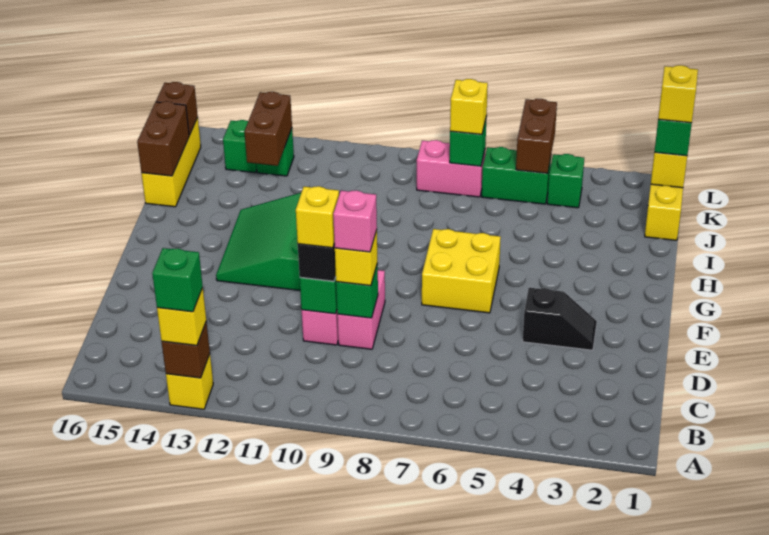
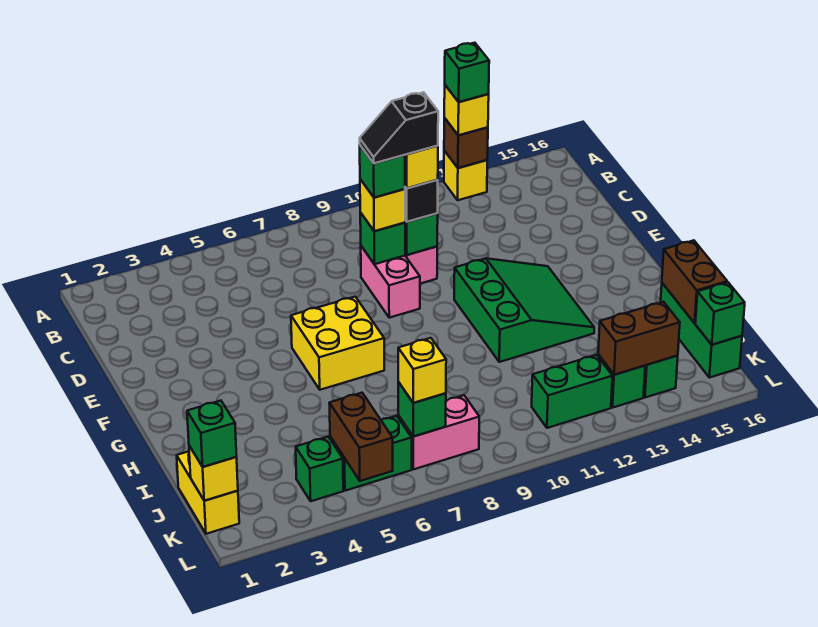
pink 1x1 brick [333,190,377,252] -> green 1x1 brick [360,146,405,198]
black 1x2 slope [523,288,597,350] -> black 1x2 slope moved to [360,92,438,163]
yellow 1x3 brick [141,118,201,207] -> green 1x3 brick [661,283,742,378]
brown 1x2 brick [244,92,292,166] -> brown 1x2 brick turned to [598,302,680,375]
yellow 1x1 brick [658,65,698,123] -> none
none -> green 1x2 brick [532,355,612,428]
brown 1x1 brick [156,82,198,135] -> green 1x1 brick [695,282,745,345]

